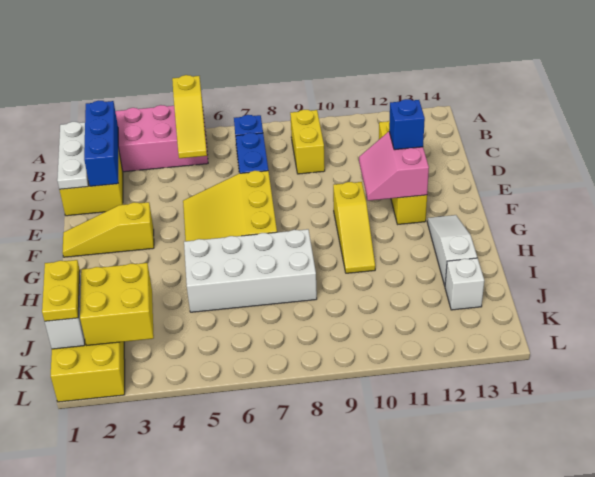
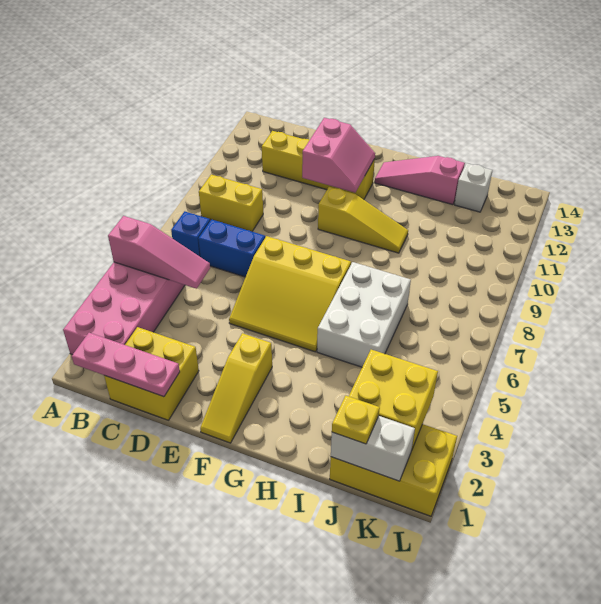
yellow 1x3 slope [172,75,207,158] -> pink 1x3 slope [108,216,210,289]
white 1x3 plate [57,122,88,189] -> pink 1x3 plate [72,333,180,397]
blue 1x3 brick [84,101,118,186] -> none
pink 2x2 slope [359,132,429,201] -> pink 2x2 slope turned to [302,118,375,193]
blue 1x1 brick [389,99,425,150] -> none
white 1x3 slope [427,215,477,286] -> pink 1x3 slope [375,156,465,205]
white 2x4 brick [184,229,317,312] -> white 2x3 brick [317,262,411,367]
yellow 1x2 plate [42,260,80,321] -> yellow 1x1 plate [332,396,380,444]

